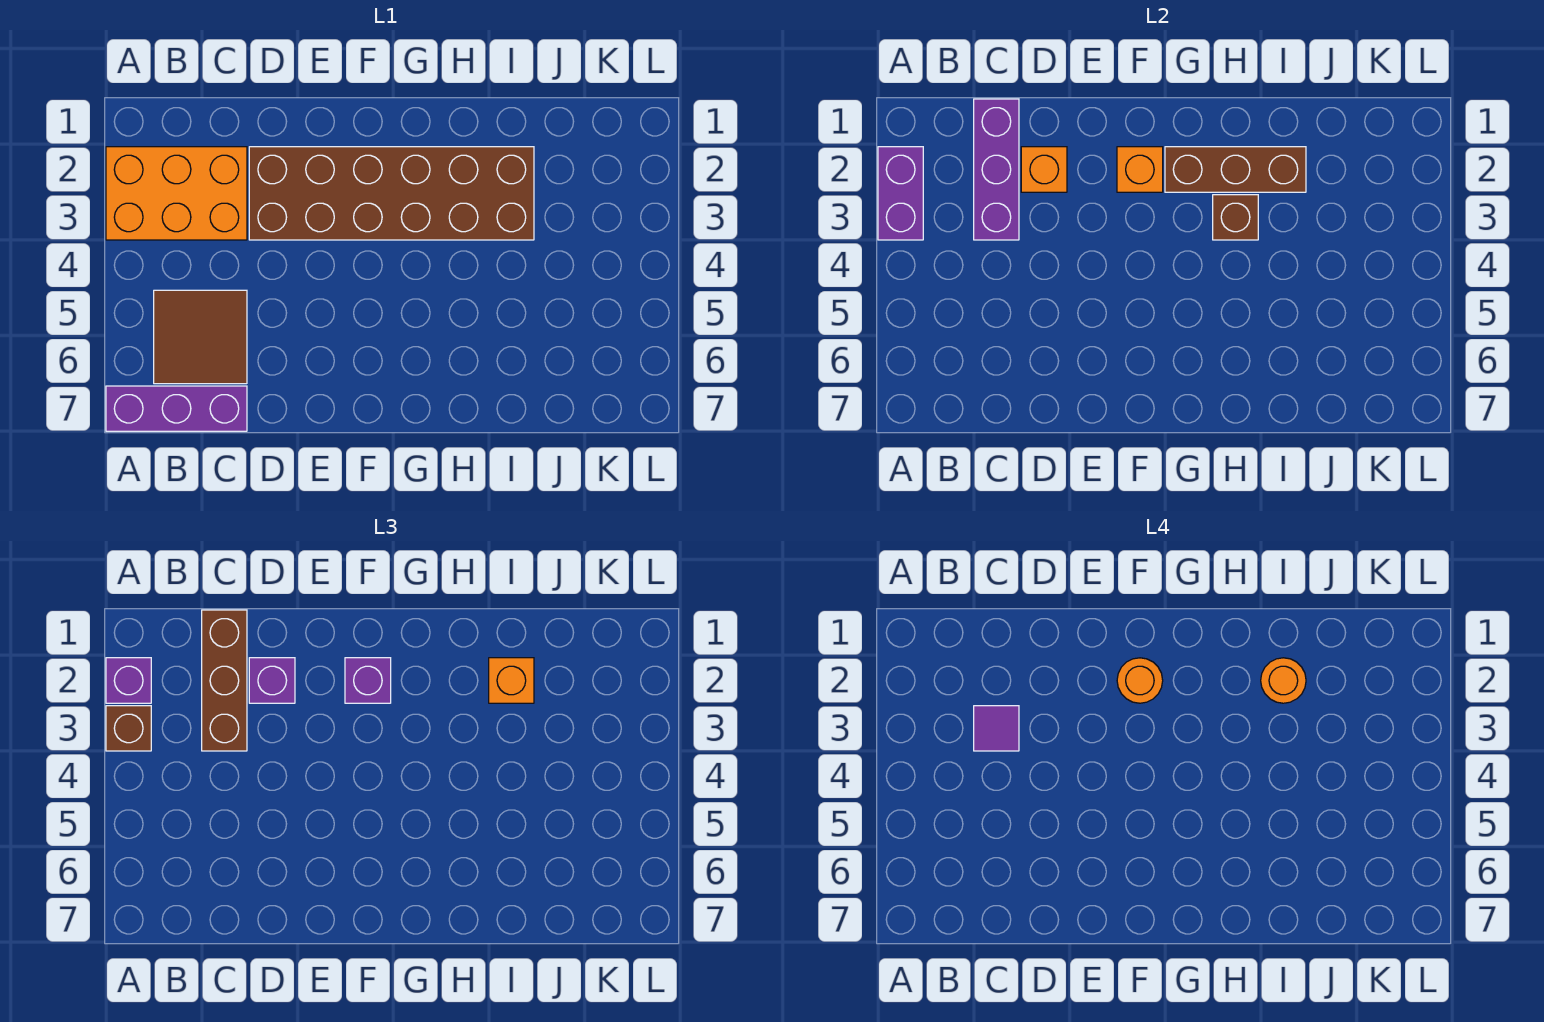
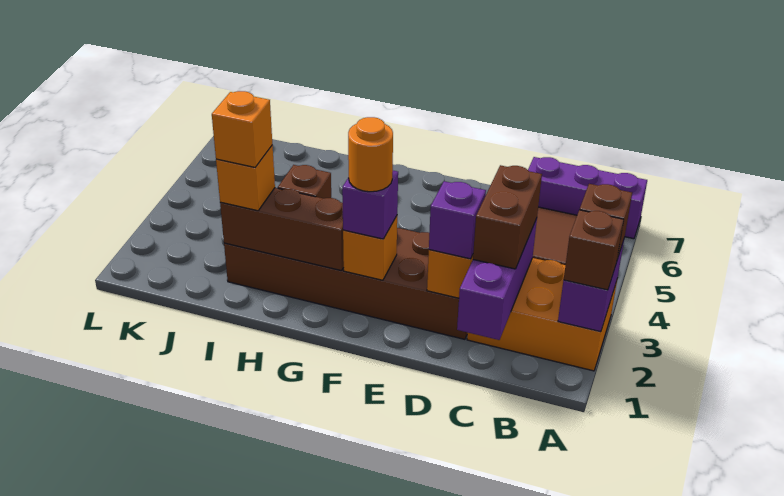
purple 1x1 brick [106,658,151,703] -> brown 1x1 brick [564,210,624,290]
brown 1x3 brick [202,610,247,751] -> brown 1x2 brick [473,165,542,269]
purple 1x1 tile [974,706,1019,751] -> none
orange 1x1 round brick [1261,658,1306,703] -> orange 1x1 brick [212,91,272,167]

